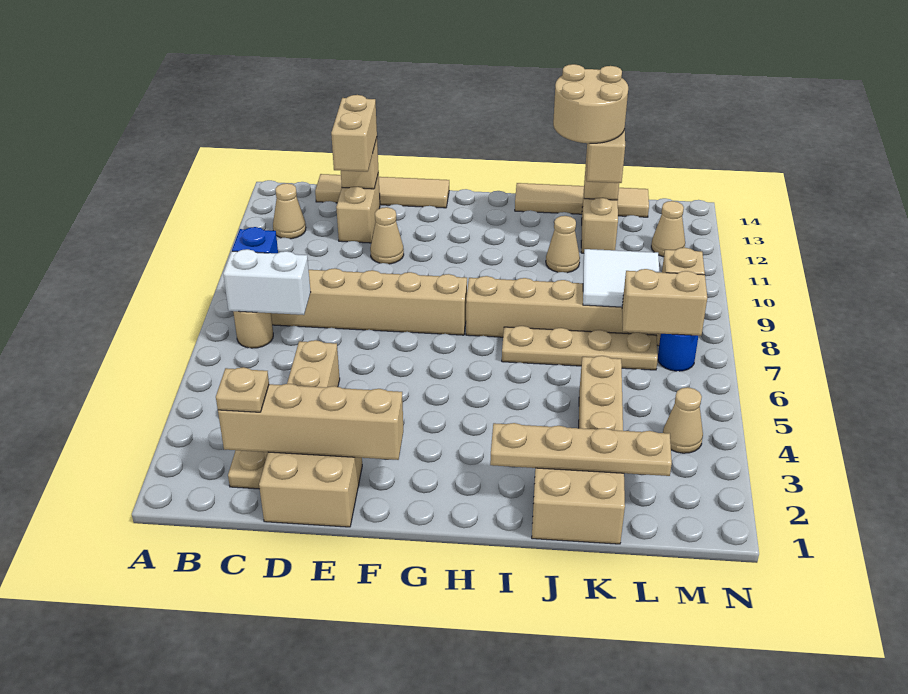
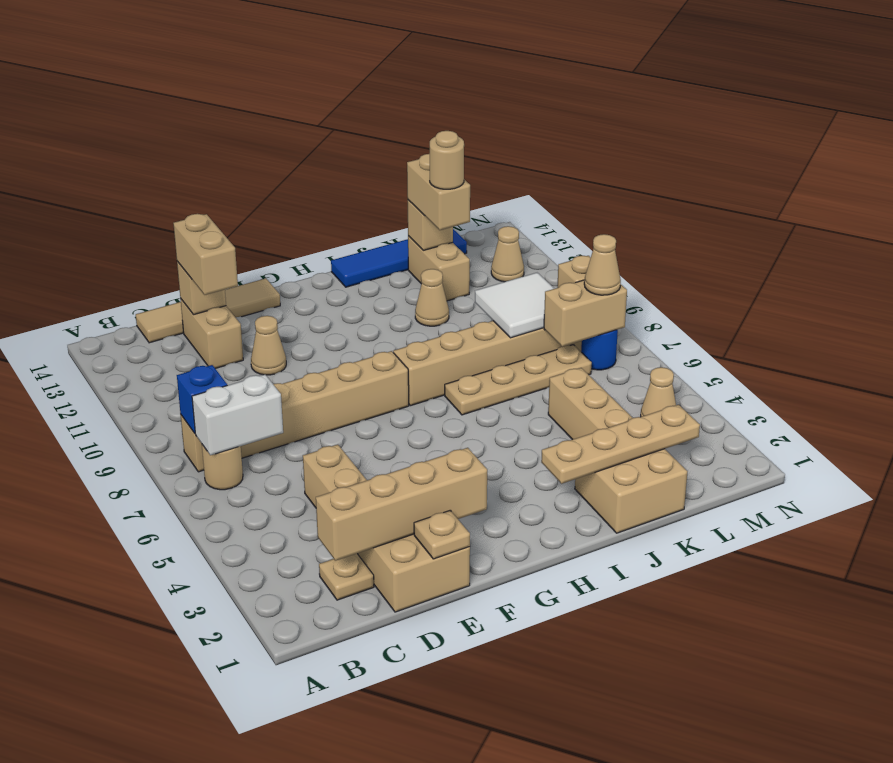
tan 1x1 cone [273,183,306,239] -> tan 1x1 cone moved to [584,234,621,295]
tan 1x1 plate [216,367,269,412] -> tan 1x1 plate moved to [414,510,470,559]
tan 1x4 tile [515,183,649,217] -> blue 1x4 tile [331,229,467,287]
tan 2x2 round brick [553,64,628,143] -> tan 1x1 round brick [430,131,464,189]

